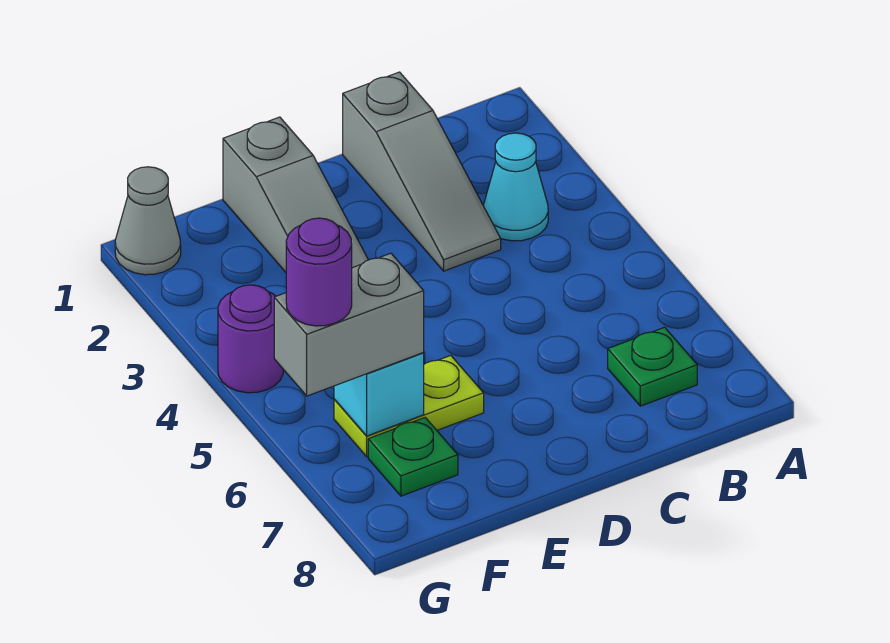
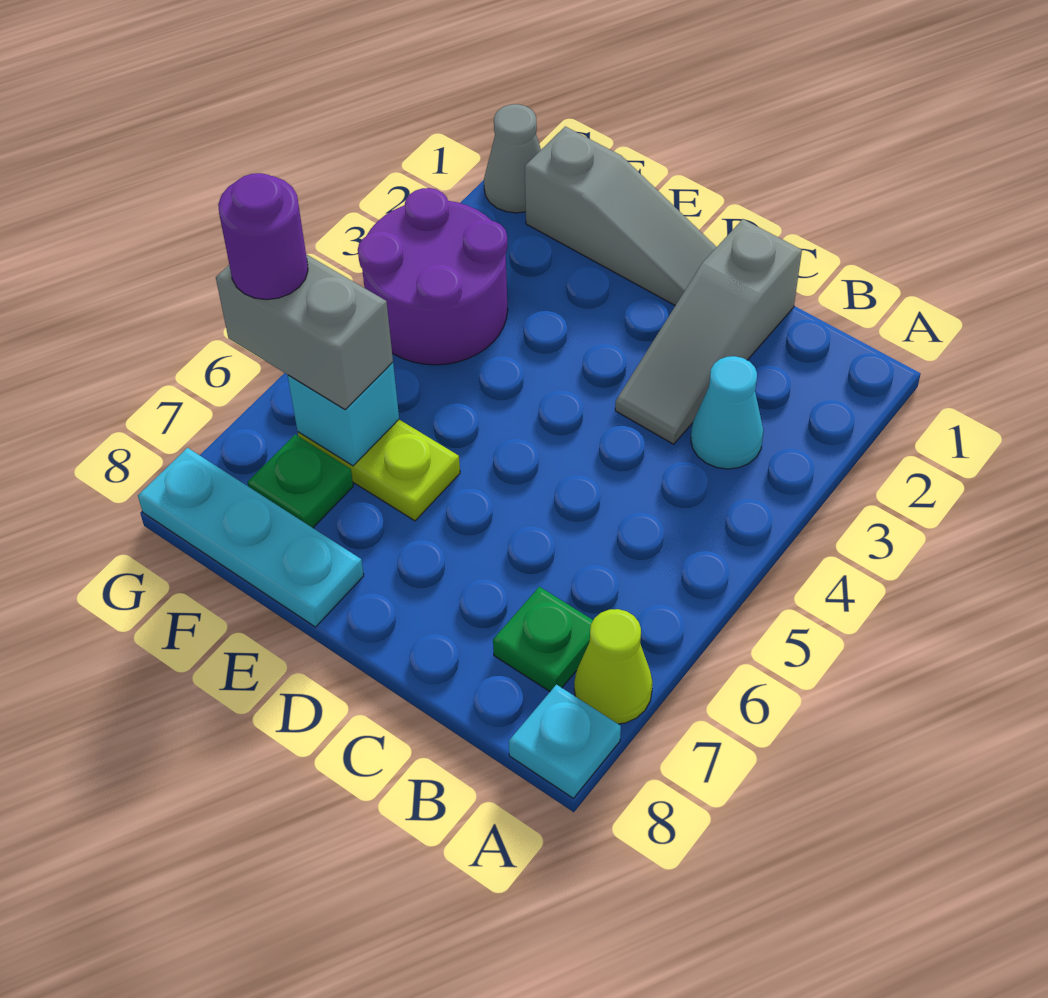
none -> lime 1x1 cone [574,609,653,724]
none -> cyan 1x1 plate [509,685,621,798]
grey 1x3 slope [223,117,368,272] -> grey 1x3 slope turned to [525,126,716,306]
none -> cyan 1x3 plate [138,448,364,627]
purple 1x1 round brick [218,285,283,393] -> purple 2x2 round brick [358,188,508,365]

